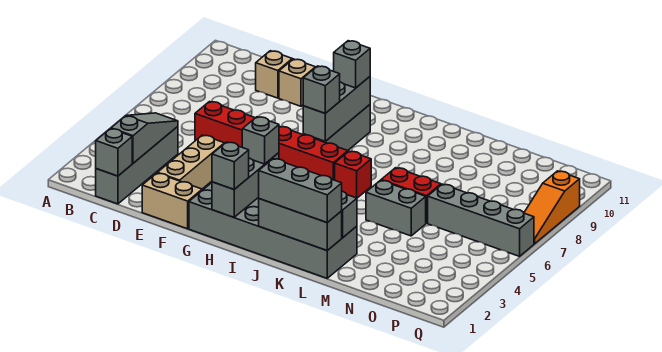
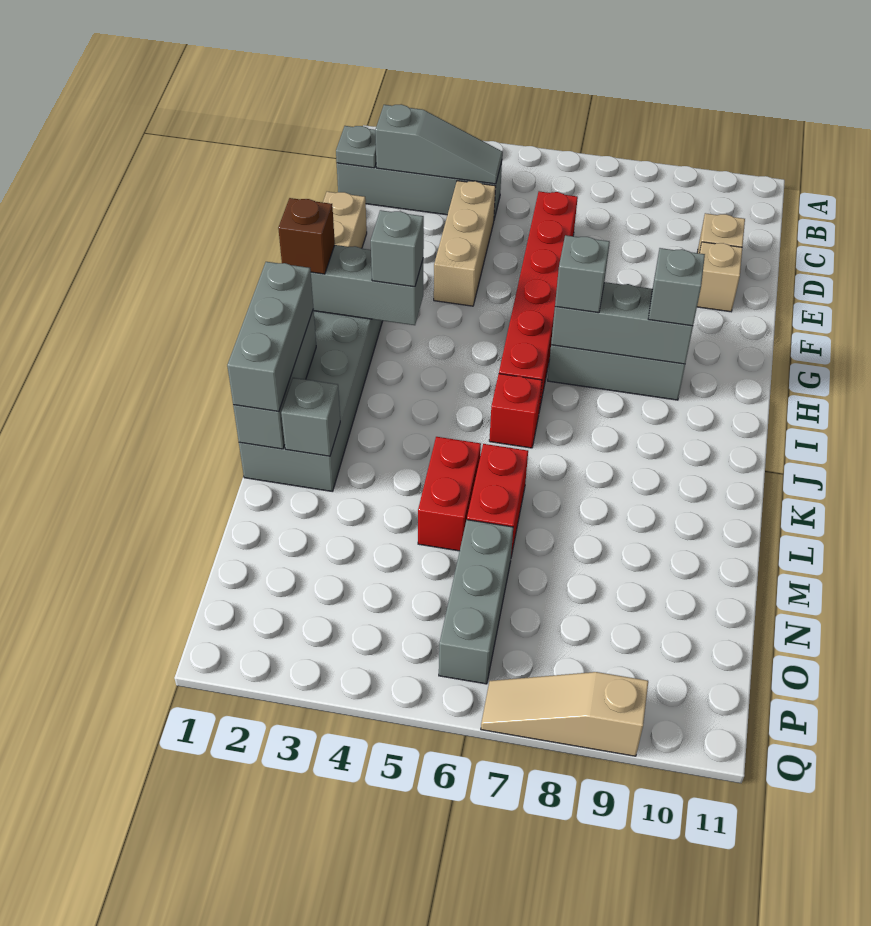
grey 1x1 brick [96,129,132,176] -> grey 1x1 plate [336,126,376,168]
tan 1x3 brick [158,135,224,189] -> tan 1x3 brick turned to [434,181,496,306]
grey 1x1 brick [212,142,249,189] -> brown 1x1 brick [278,198,335,274]
grey 1x2 brick [366,180,426,236] -> red 1x2 brick [418,437,481,551]
grey 1x4 brick [428,184,534,256] -> grey 1x3 brick [439,520,513,684]
orange 1x3 slope [524,171,580,244] -> tan 1x3 slope [481,672,648,756]

